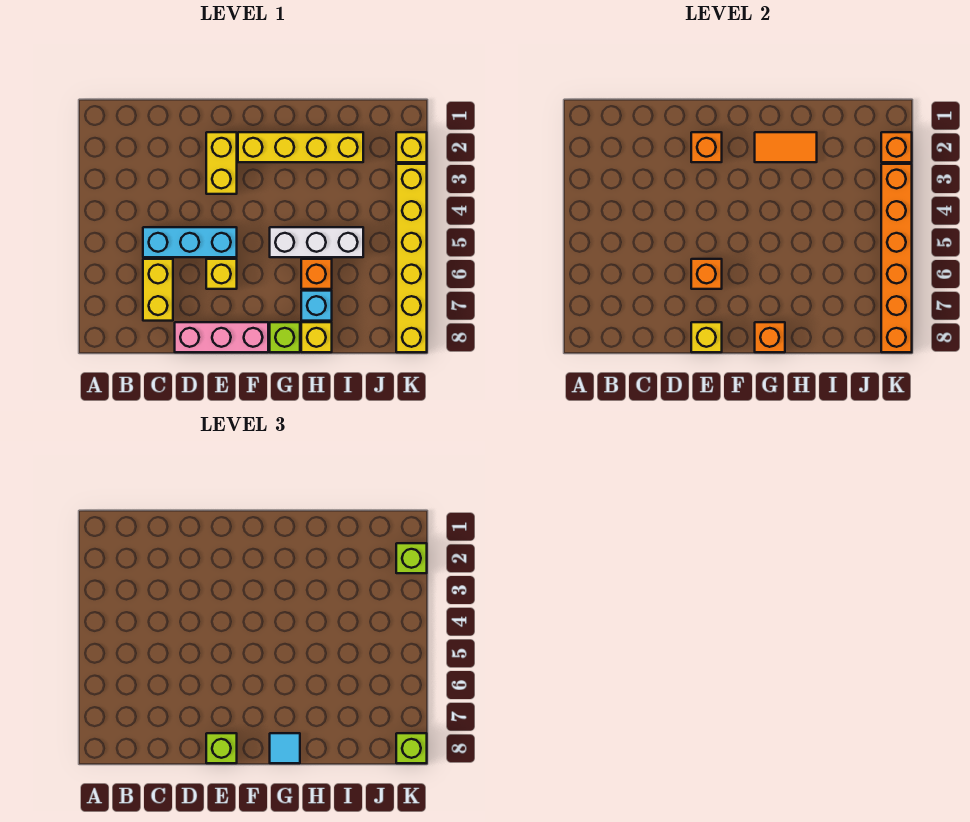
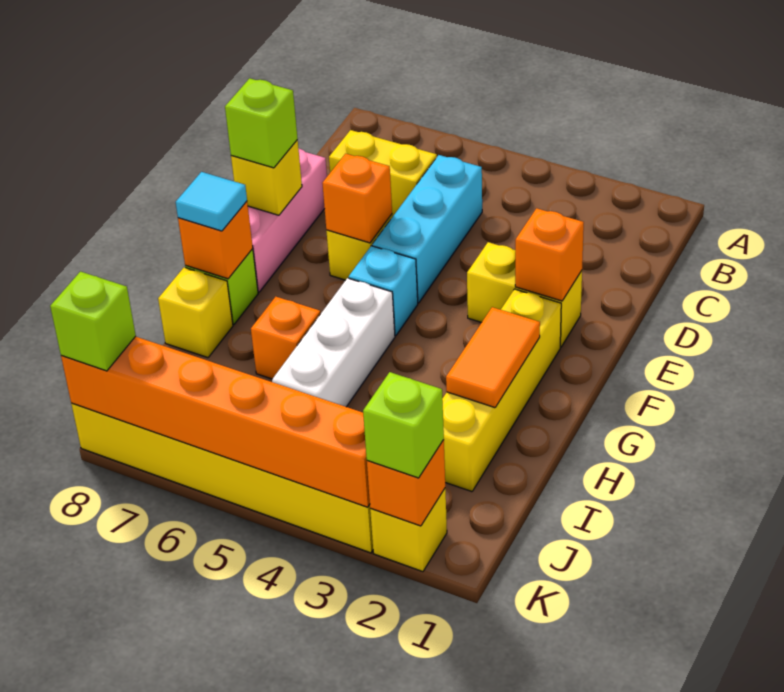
cyan 1x1 brick [301,291,332,321] -> cyan 1x1 brick moved to [349,246,418,336]

